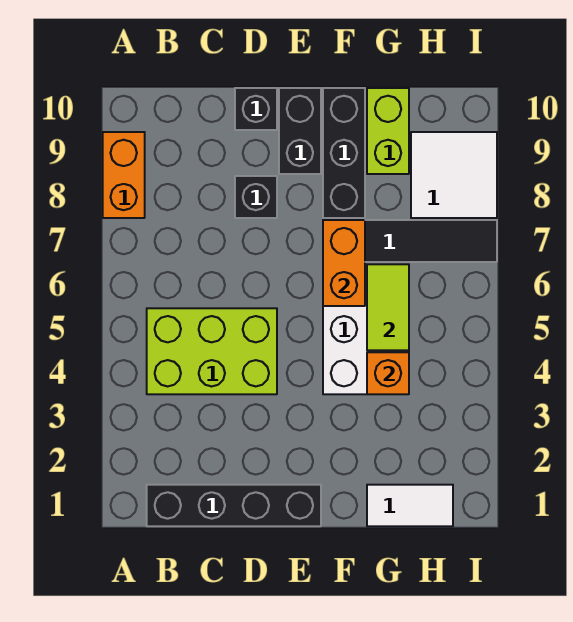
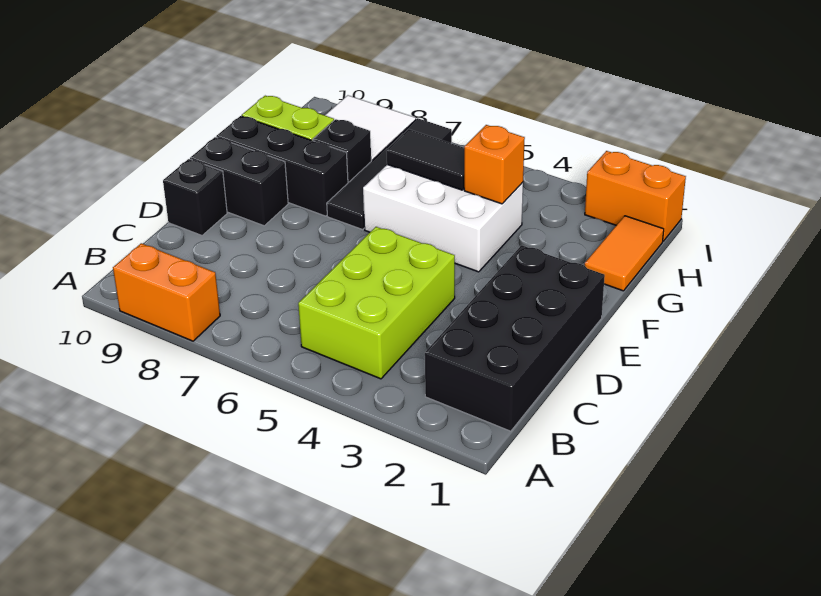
black 1x4 brick [147,485,321,526] -> black 2x4 brick [425,245,605,431]
black 1x1 brick [235,176,277,218] -> black 1x1 brick moved to [313,119,371,183]
orange 1x2 brick [323,220,365,306] -> orange 1x2 brick moved to [585,151,686,241]
white 1x2 tile [367,485,453,526] -> orange 1x2 tile [585,216,664,291]
lime 1x2 tile [367,264,409,350] -> black 1x2 tile [386,129,464,190]

